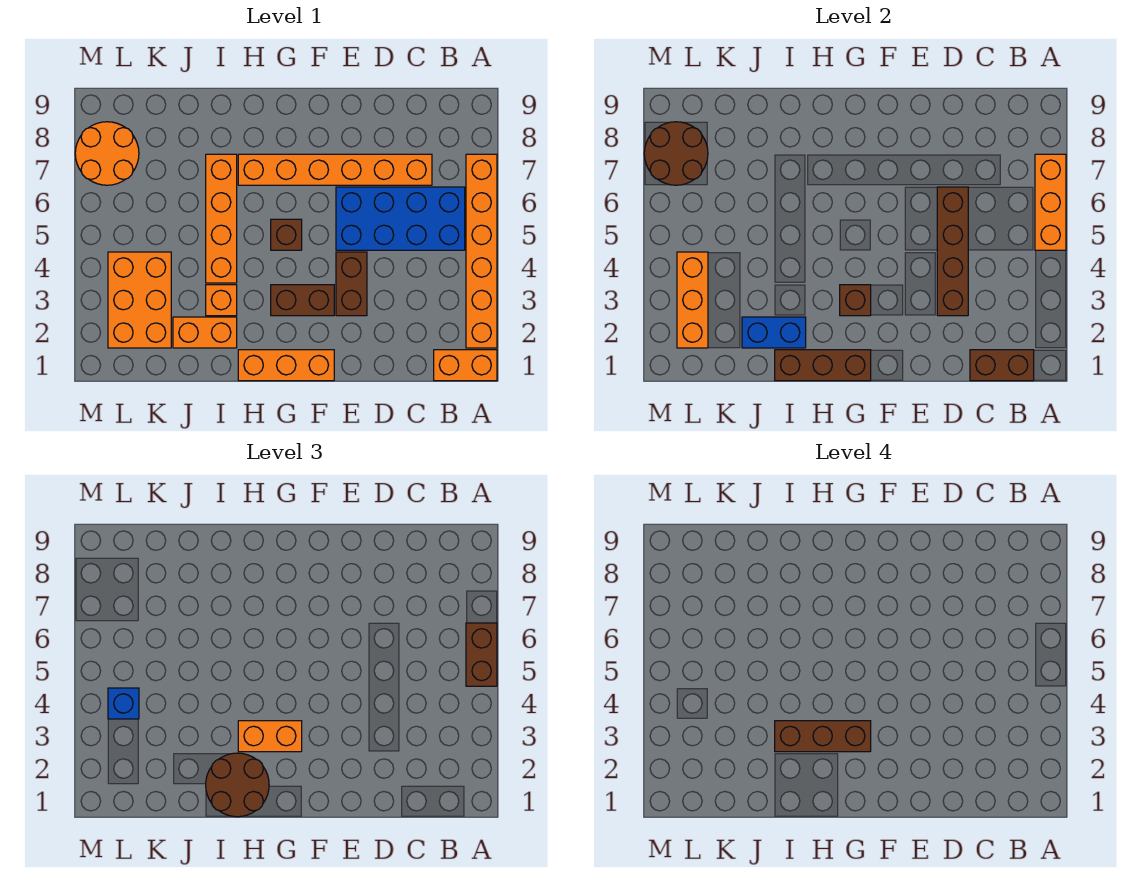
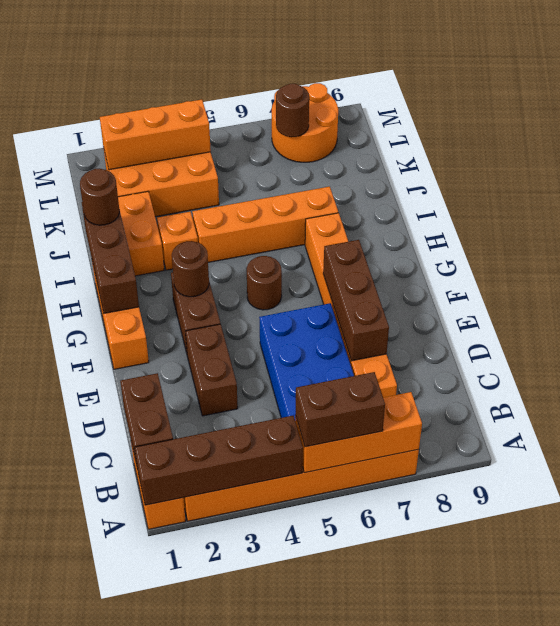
brown 1x4 brick [937,187,968,316] -> brown 1x4 brick moved to [135,416,303,505]
brown 1x2 brick [336,252,367,316] -> brown 1x2 brick turned to [185,324,238,416]
brown 1x1 brick [840,285,871,316] -> brown 1x1 round brick [172,241,209,297]
orange 1x2 brick [238,721,302,752] -> none
brown 1x3 brick [775,721,871,752] -> brown 1x3 brick moved to [323,240,389,361]
brown 1x1 brick [271,219,302,250] -> brown 1x1 round brick [247,256,282,310]
brown 2x2 round brick [206,753,269,817] -> brown 1x1 round brick [80,169,119,225]
blue 1x2 brick [742,317,806,348] -> none
blue 1x1 brick [108,688,139,719] -> none
brown 2x2 round brick [644,122,708,185] -> brown 1x1 round brick [276,84,309,137]

